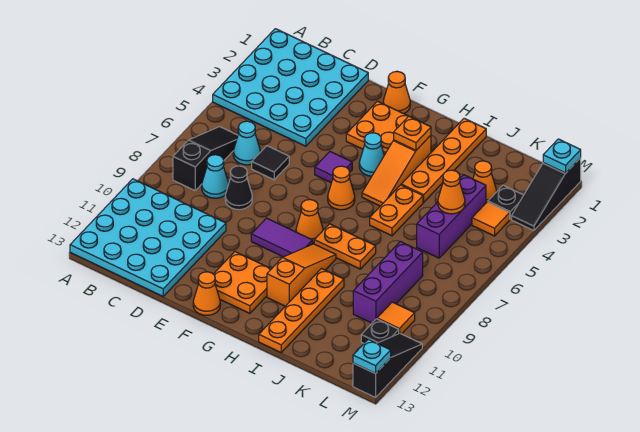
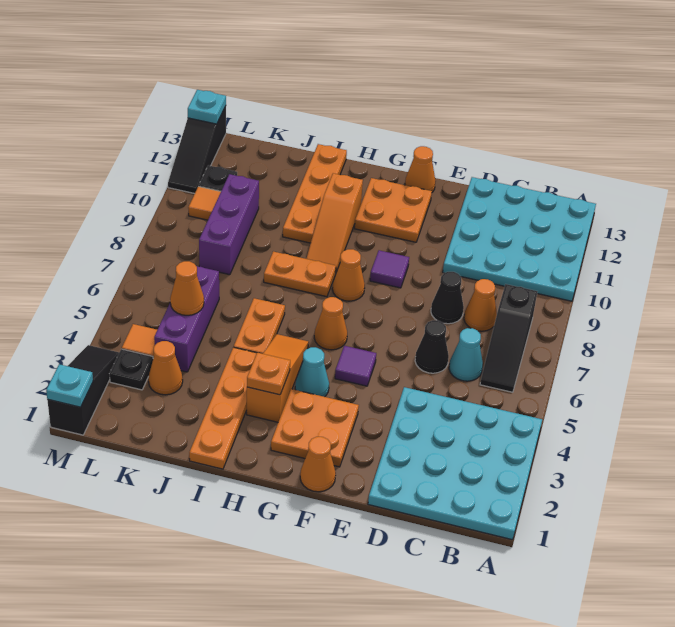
cyan 1x1 cone [202,155,229,198] -> orange 1x1 cone [464,279,497,331]
black 1x1 tile [252,146,289,180] -> black 1x1 cone [415,320,449,373]
purple 1x2 tile [251,218,313,257] -> purple 1x1 tile [370,250,409,288]

